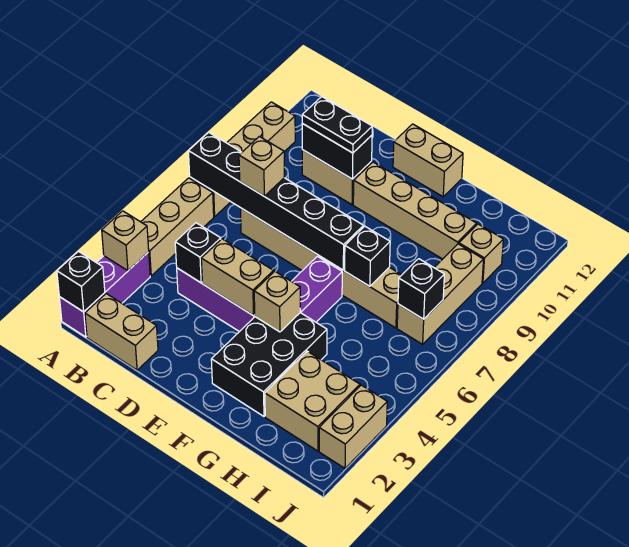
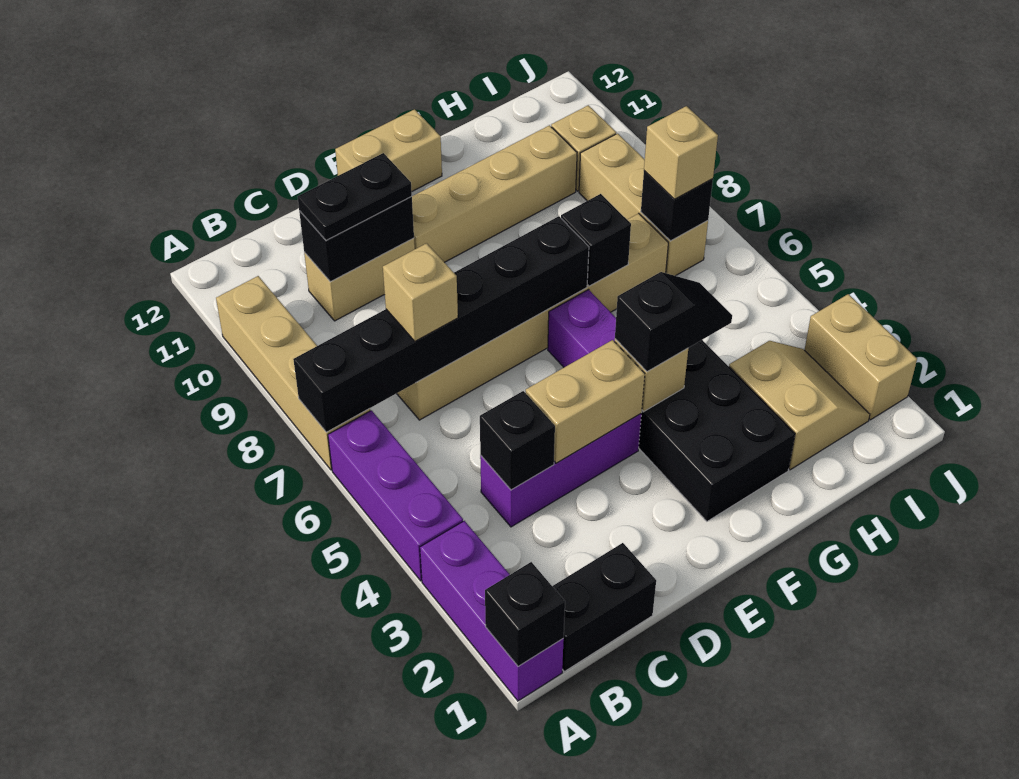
tan 1x1 brick [102,211,149,271] -> tan 1x1 brick moved to [644,106,718,199]
tan 1x3 brick [141,178,214,276] -> purple 1x3 brick [328,410,463,581]
tan 1x2 brick [85,294,158,370] -> black 1x2 brick [552,543,656,671]
none -> black 1x2 slope [615,272,732,372]
tan 2x2 brick [265,351,360,451] -> tan 2x2 slope [729,341,870,470]

